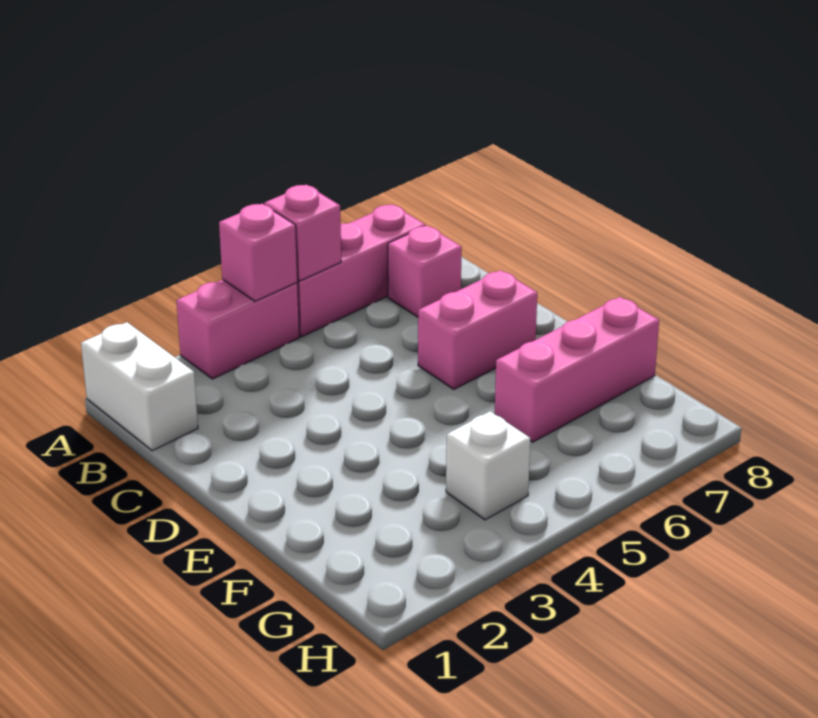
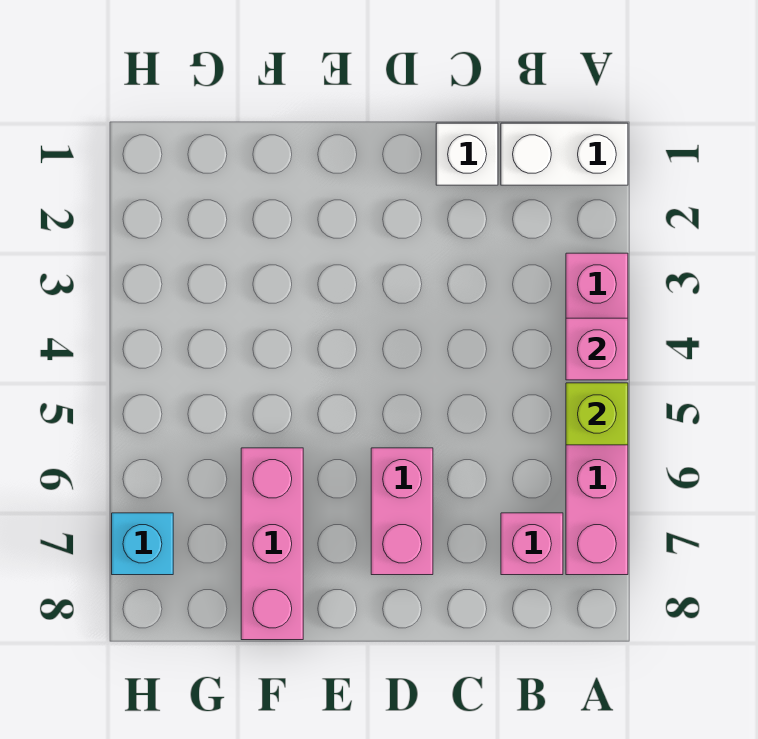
pink 1x1 brick [264,185,341,281] -> lime 1x1 brick [566,383,628,445]
white 1x1 brick [446,411,530,520] -> white 1x1 brick moved to [436,123,498,185]
none -> cyan 1x1 brick [112,513,173,575]

